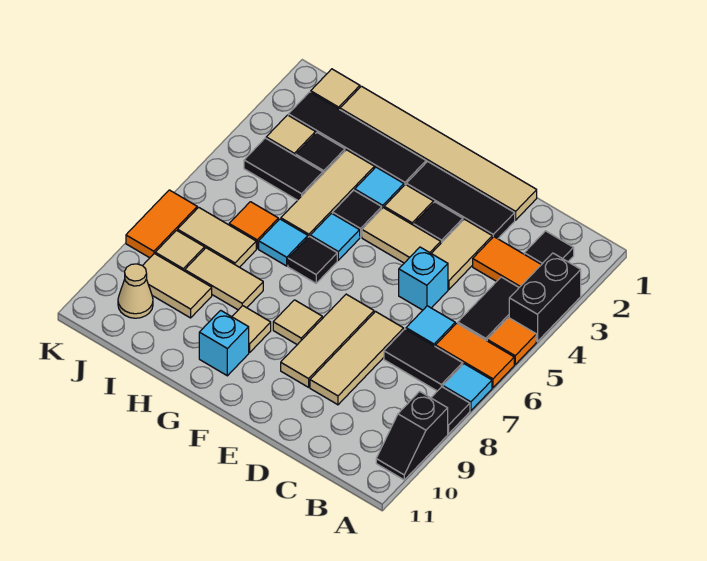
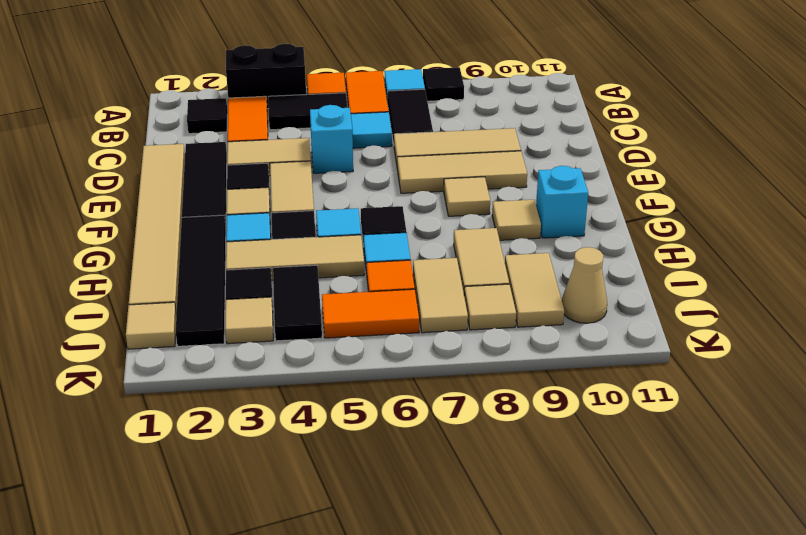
black 1x2 slope [376,391,448,480] -> none
orange 1x2 tile [126,190,197,258] -> orange 1x2 tile moved to [322,289,419,338]

